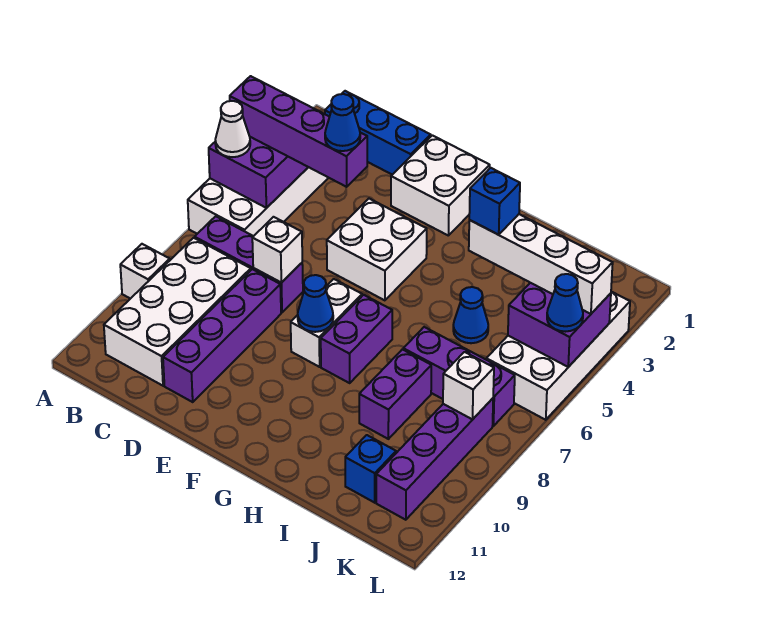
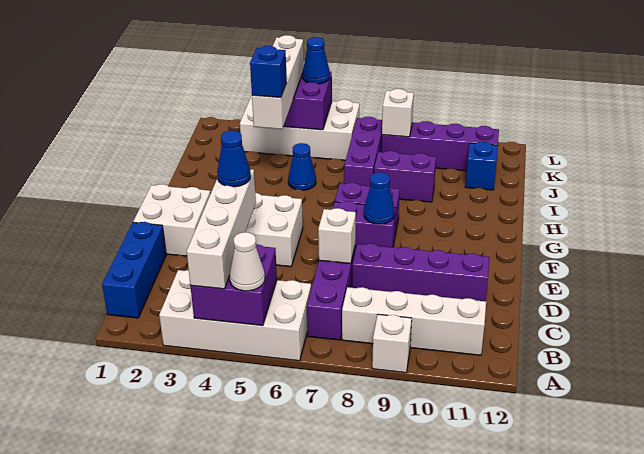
purple 1x4 brick [230,76,367,187] -> white 1x4 brick [187,169,256,289]
white 2x4 brick [104,238,251,386] -> white 1x4 brick [342,287,486,355]
white 1x2 brick [291,279,362,367] -> purple 1x2 brick [333,201,396,251]

